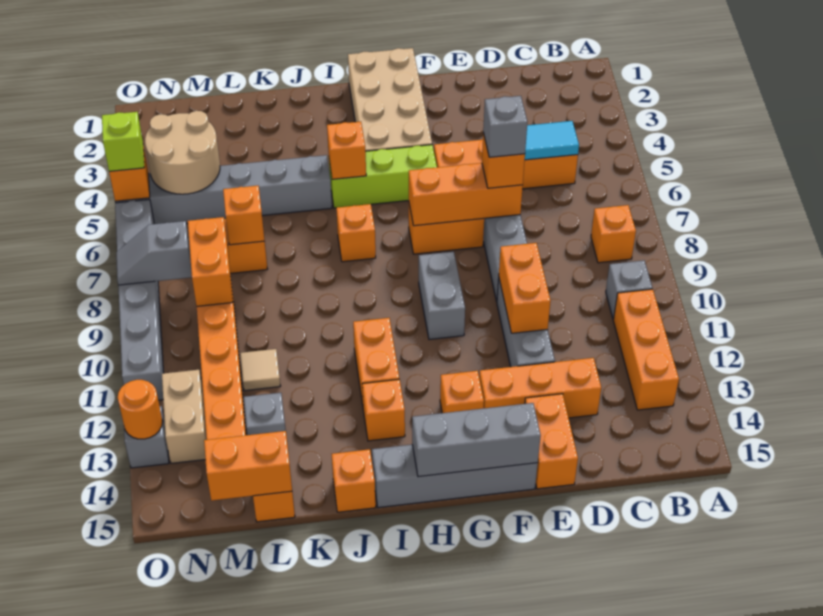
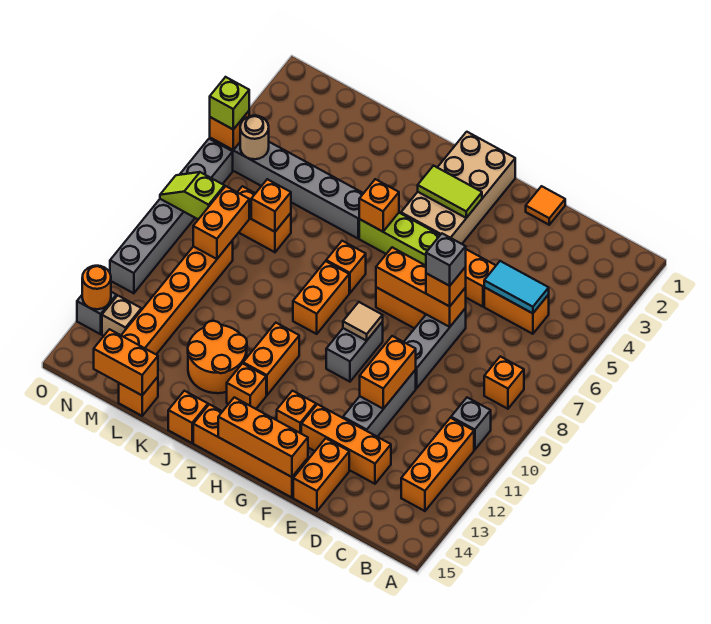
none -> orange 1x1 tile [526,186,565,225]
grey 1x4 brick [372,445,538,508] -> orange 1x4 brick [193,404,308,498]
grey 1x3 brick [412,403,541,477] -> orange 1x3 brick [218,397,308,477]
none -> lime 1x2 tile [418,166,482,218]
none -> orange 1x2 brick [293,261,349,334]
none -> orange 2x2 round brick [188,321,247,393]
tan 1x1 tile [240,349,280,391] -> tan 1x1 tile moved to [343,302,383,341]
grey 1x1 brick [244,393,286,435] -> none
tan 2x2 round brick [145,111,220,194] -> tan 1x1 round brick [240,116,269,159]
grey 1x2 slope [116,221,192,285] -> lime 1x2 slope [160,172,224,219]
tan 1x2 brick [162,370,207,463] -> tan 1x1 brick [102,296,141,336]

